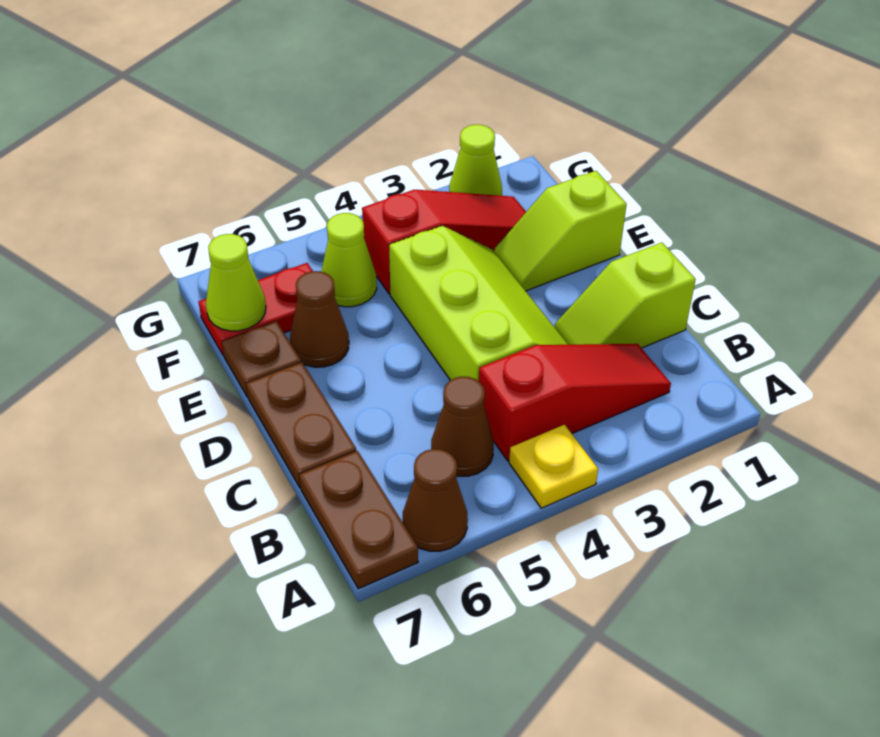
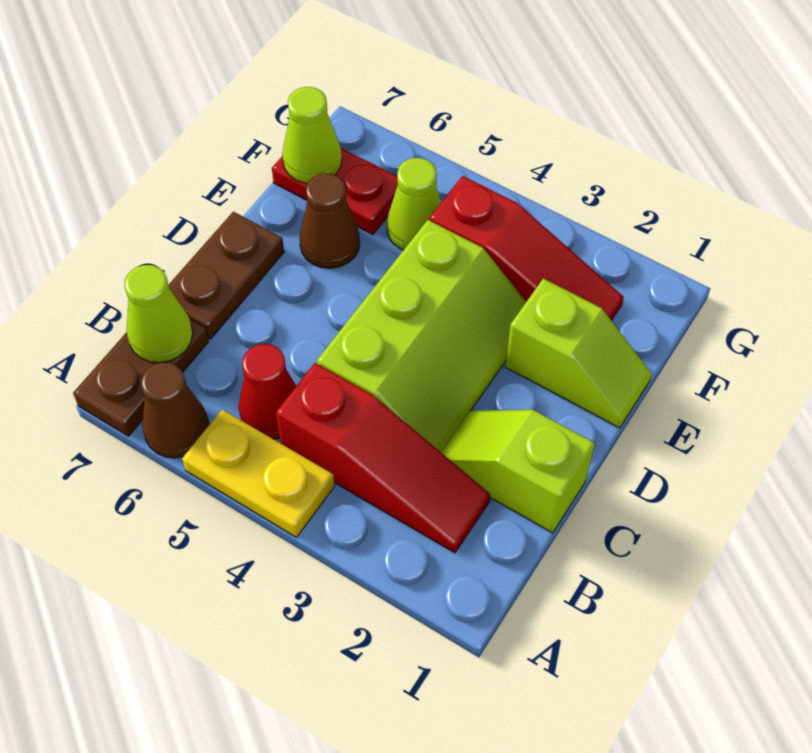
yellow 1x1 plate [509,425,598,508] -> yellow 1x2 plate [182,410,335,537]
brown 1x1 cone [431,377,494,476] -> red 1x1 cone [238,344,296,439]
lime 1x2 slope [494,171,627,291] -> lime 1x2 slope turned to [505,279,652,428]
brown 1x1 plate [222,321,301,397] -> none
lime 1x1 cone [449,125,502,196] -> lime 1x1 cone moved to [124,265,193,363]

